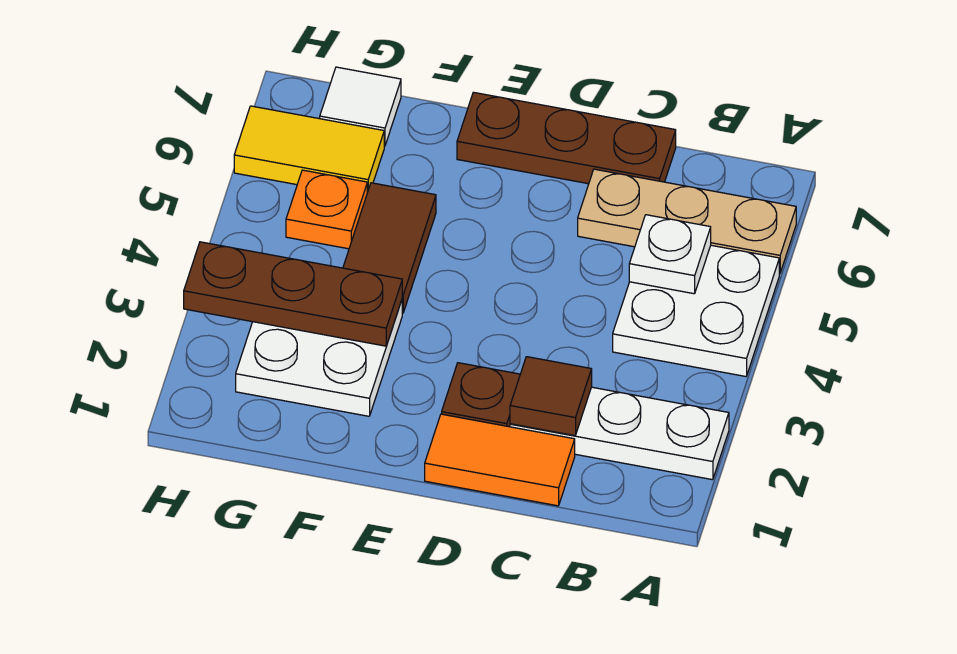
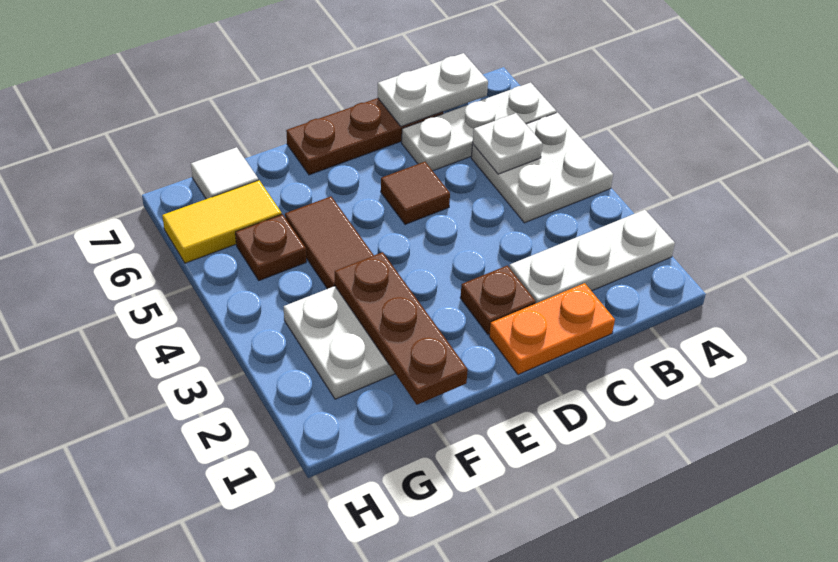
tan 1x3 plate [578,169,796,273] -> white 1x3 plate [402,82,556,171]
none -> white 1x2 plate [378,53,488,127]
orange 1x2 tile [425,414,575,506] -> orange 1x2 plate [489,283,615,375]
brown 1x1 tile [510,357,592,436] -> brown 1x1 tile moved to [381,162,450,224]
brown 1x3 plate [184,242,402,346] -> brown 1x3 plate turned to [335,252,468,405]
orange 1x1 plate [286,170,367,249] -> brown 1x1 plate [235,214,306,281]

